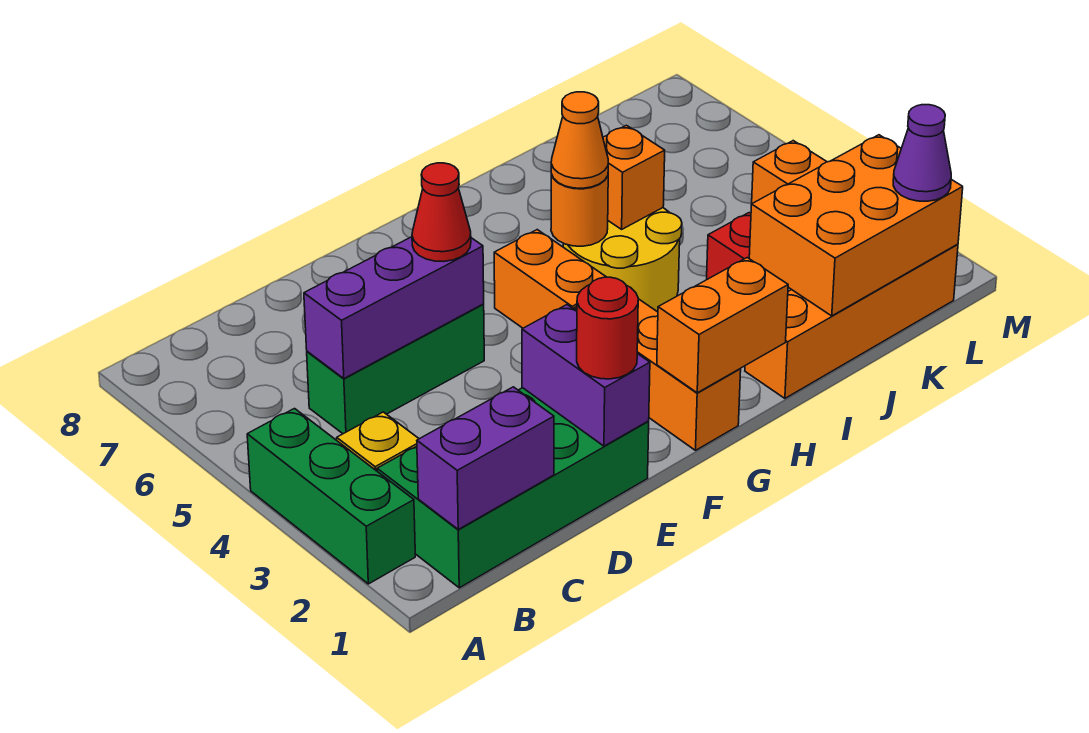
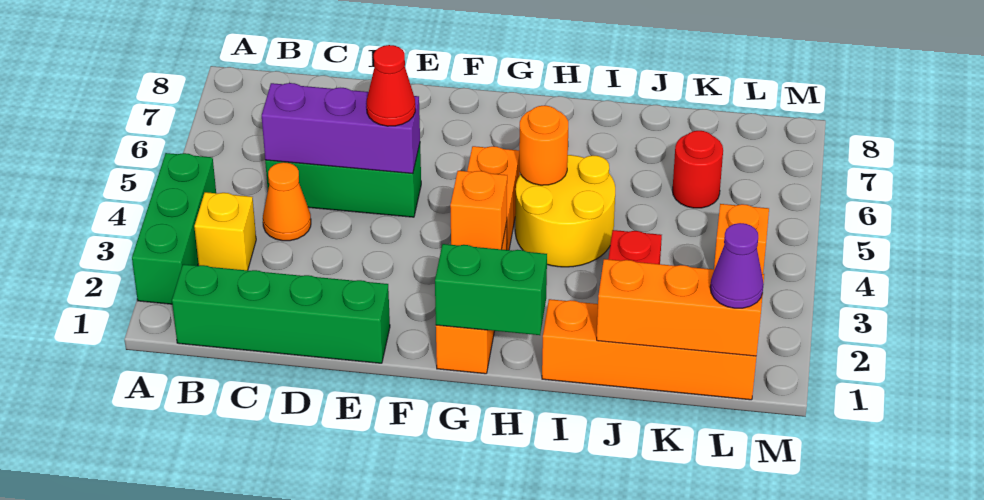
green 2x4 brick [377,388,649,588] -> green 1x4 brick [172,264,390,363]
purple 1x2 brick [417,387,554,529] -> none
purple 1x2 brick [522,305,650,446] -> none
red 1x1 round brick [577,277,638,379] -> red 1x1 round brick moved to [673,131,723,208]
orange 1x2 brick [657,258,788,393] -> green 1x2 brick [435,244,547,335]
orange 1x1 cone [551,92,608,188] -> orange 1x1 cone moved to [263,162,311,241]
orange 1x1 brick [603,125,665,229] -> orange 1x1 brick moved to [450,171,507,249]
orange 2x3 brick [749,135,963,316] -> orange 1x3 brick [597,259,764,356]

